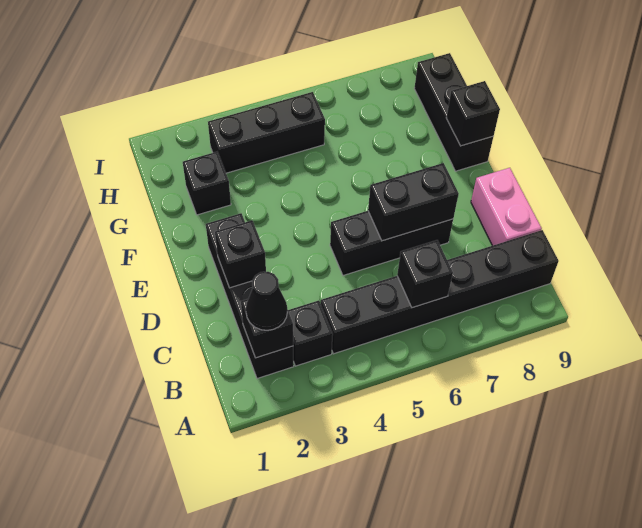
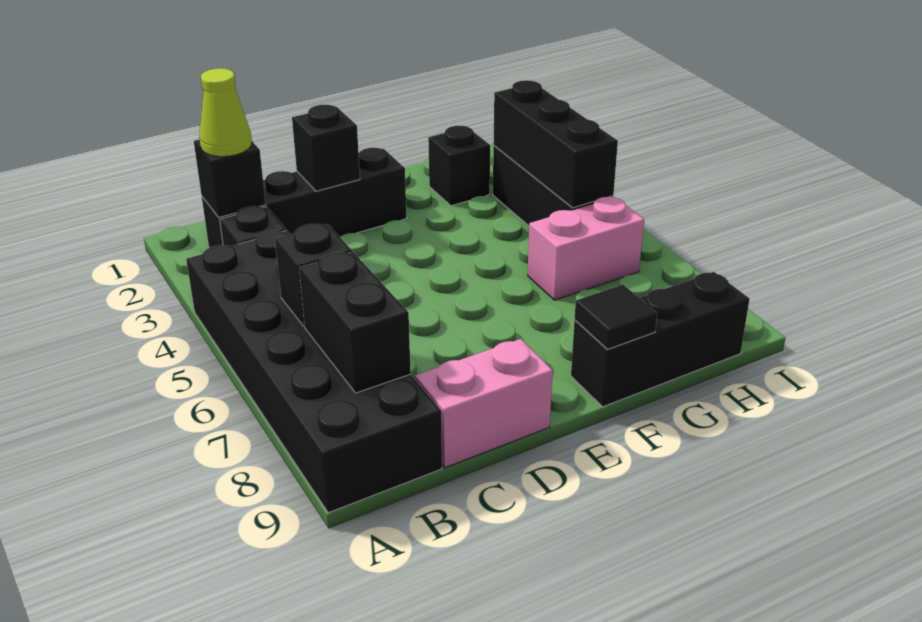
black 1x1 cone [246,272,287,330] -> lime 1x1 cone [199,68,252,157]
black 1x6 brick [321,230,559,354] -> black 2x6 brick [186,231,442,513]
black 1x3 brick [330,211,453,276] -> black 1x3 brick moved to [493,80,618,208]
black 1x2 brick [368,163,459,241] -> black 1x2 brick moved to [299,252,411,393]
black 1x1 brick [446,81,500,146] -> black 1x1 tile [574,284,657,349]
none -> pink 1x2 brick [528,197,644,300]

